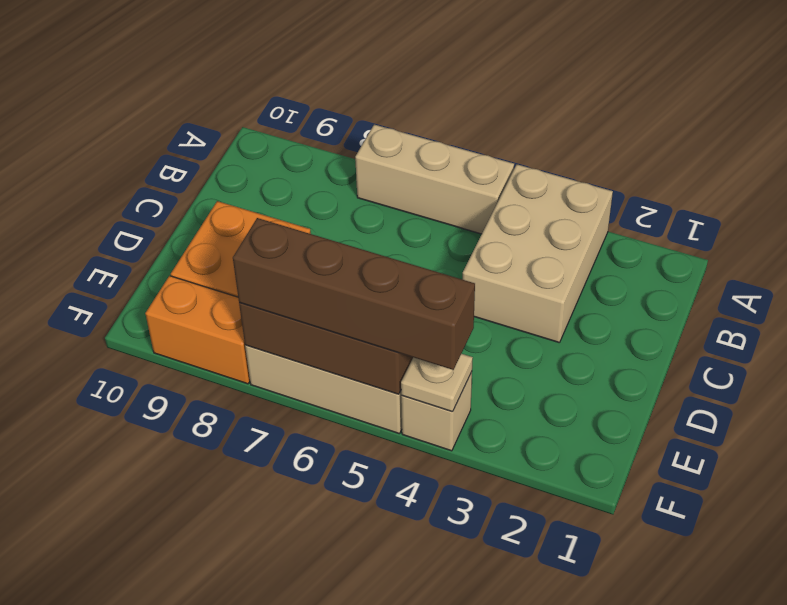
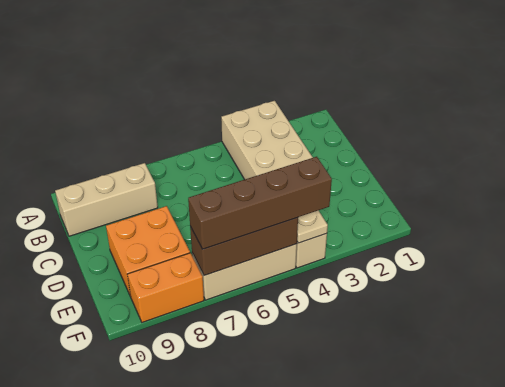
tan 1x3 brick [355,124,514,234] -> tan 1x3 brick moved to [55,163,158,236]

